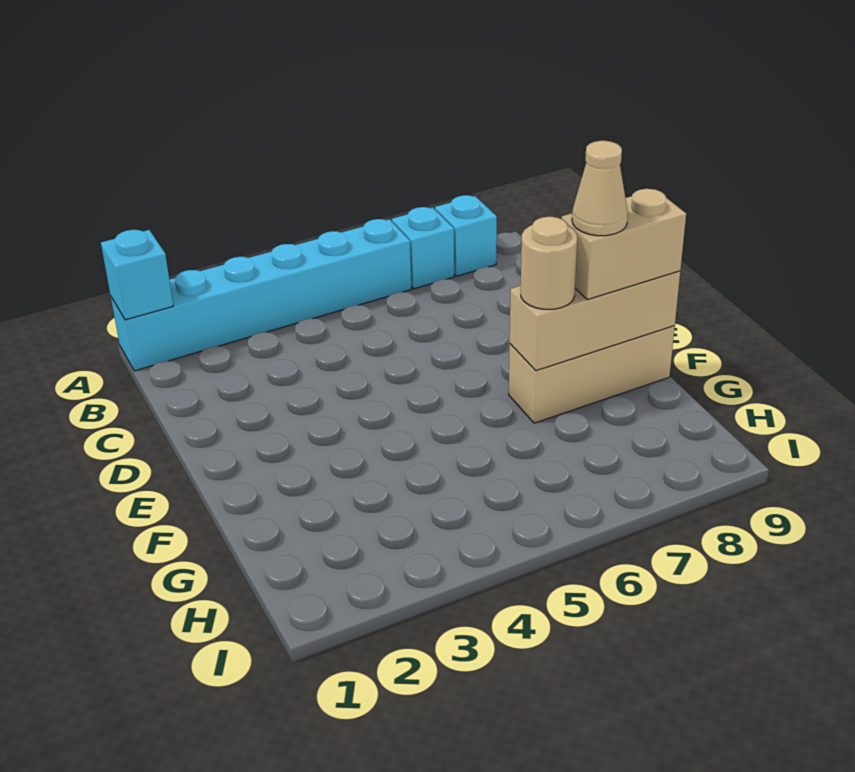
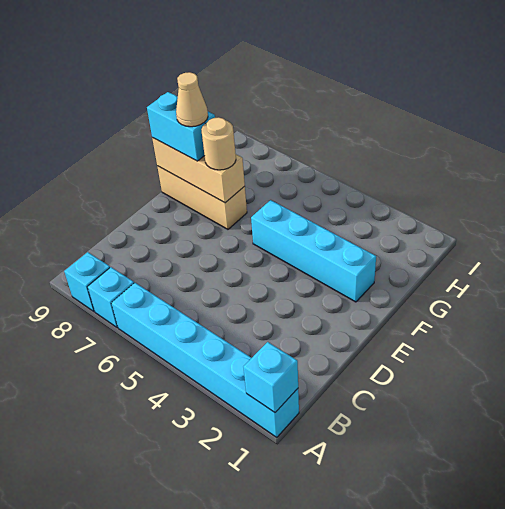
none -> cyan 1x4 brick [251,200,376,302]
tan 1x2 brick [562,189,686,300] -> cyan 1x2 brick [147,92,215,161]

